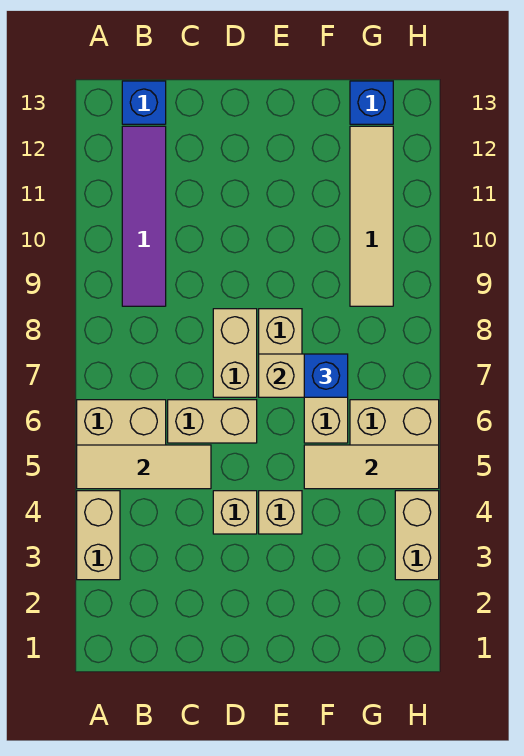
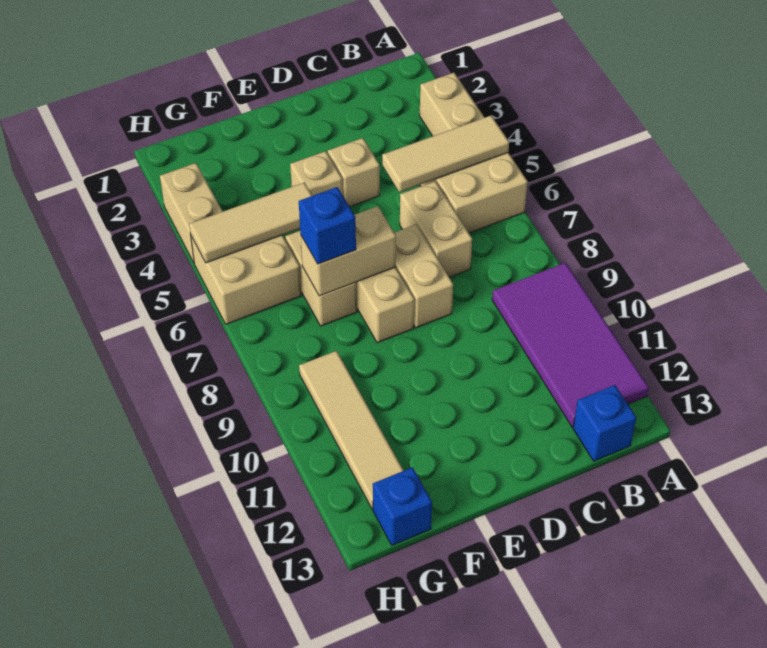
purple 1x4 tile [122,126,166,306] -> purple 2x4 tile [492,263,649,427]
tan 1x2 brick [168,400,257,443] -> tan 1x2 brick turned to [400,181,472,277]

